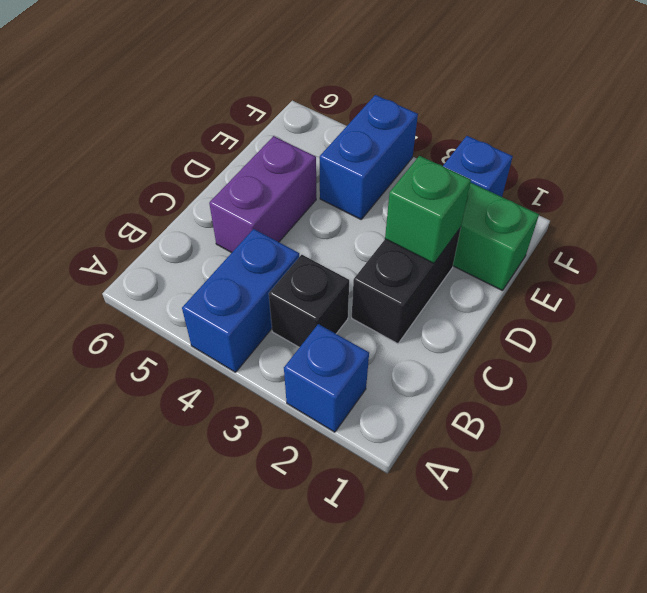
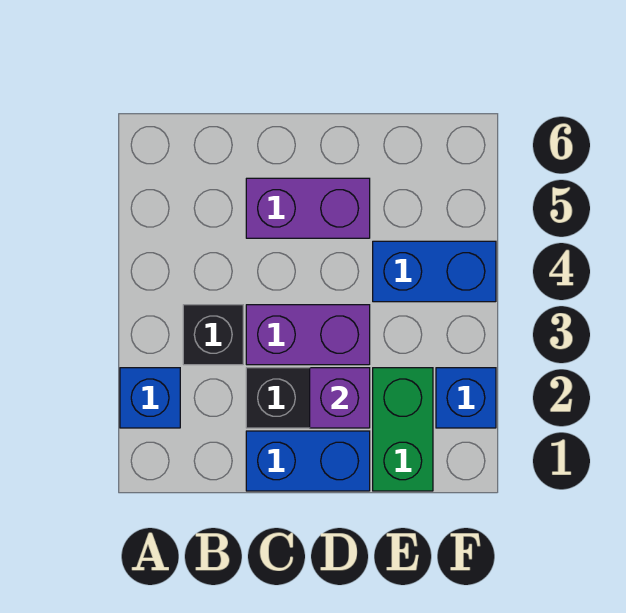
blue 1x2 brick [182,229,299,372] -> blue 1x2 brick moved to [246,431,370,491]
none -> purple 1x2 brick [246,305,370,365]
green 1x1 brick [385,156,471,263] -> purple 1x1 brick [310,368,370,428]

